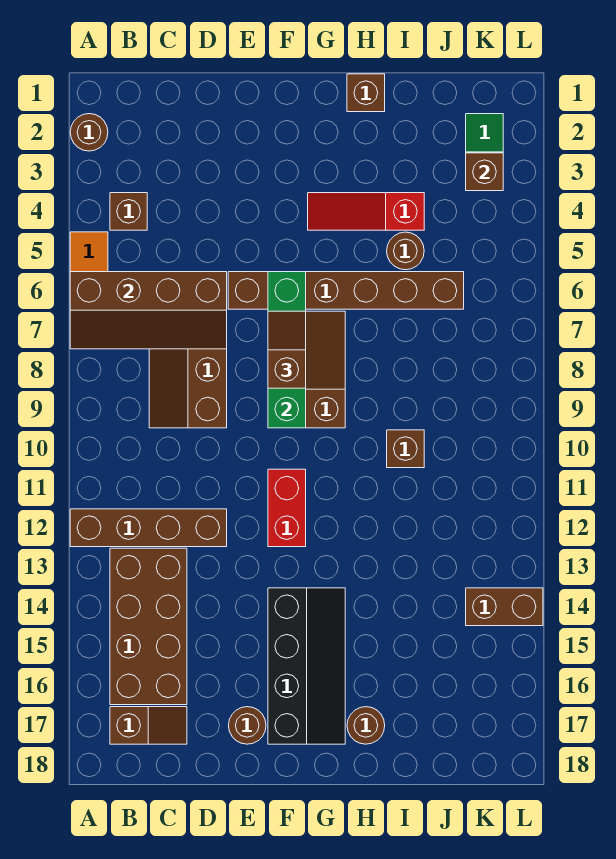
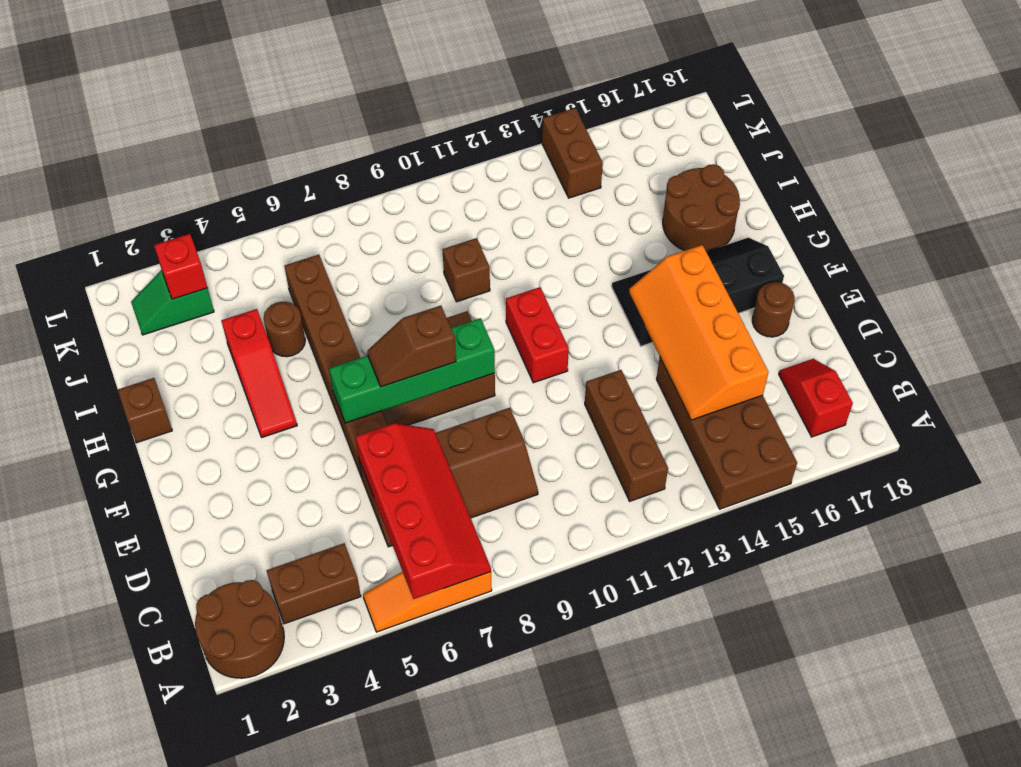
brown 1x1 round brick [70,114,108,151] -> brown 2x2 round brick [195,580,284,678]
brown 2x4 slope [70,272,227,349] -> red 2x4 slope [356,423,491,599]
brown 1x4 brick [70,509,227,547] -> brown 1x3 brick [585,370,668,501]
brown 1x1 brick [110,193,147,230] -> brown 1x2 brick [266,543,361,624]
brown 2x4 brick [110,548,187,705] -> brown 2x4 brick turned to [656,358,797,509]
brown 1x2 slope [110,707,187,744] -> red 1x2 slope [779,359,853,437]
none -> orange 2x4 slope [629,245,769,420]
red 1x2 brick [268,469,306,547] -> red 1x2 brick turned to [506,287,569,383]
brown 1x1 round brick [347,707,385,744] -> brown 2x2 round brick [663,164,740,251]
brown 1x1 brick [466,153,503,191] -> red 1x1 brick [154,234,207,299]

